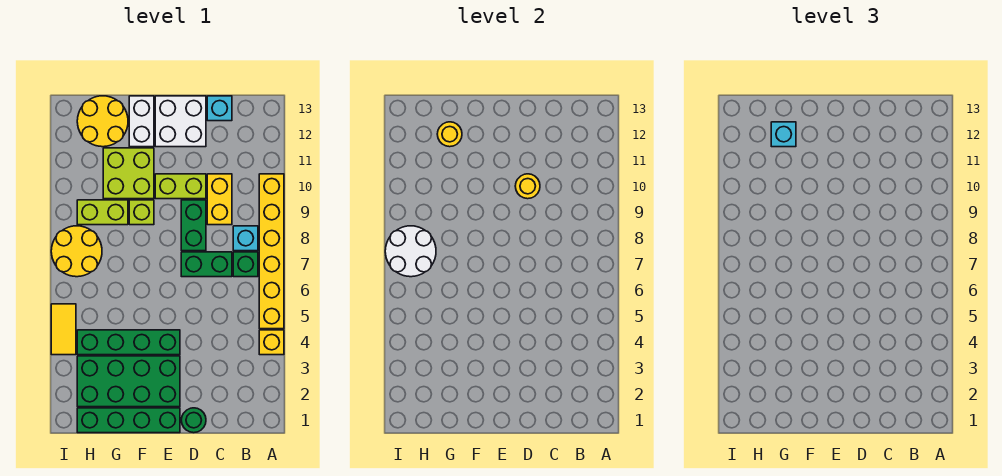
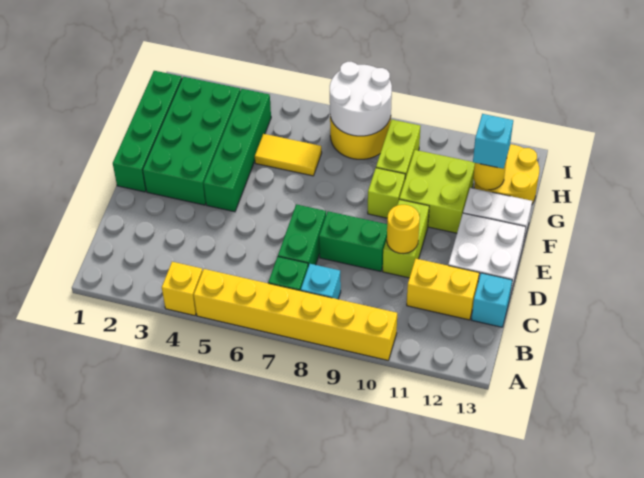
yellow 1x2 brick [207,174,232,225] -> yellow 1x2 brick moved to [407,259,479,320]
green 1x1 round brick [181,408,206,433] -> none
yellow 1x2 tile [51,304,76,355] -> yellow 1x2 tile moved to [255,134,322,176]

